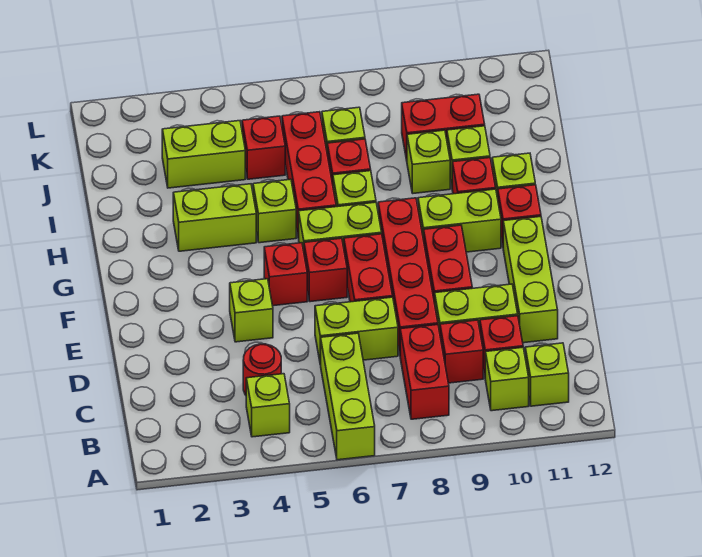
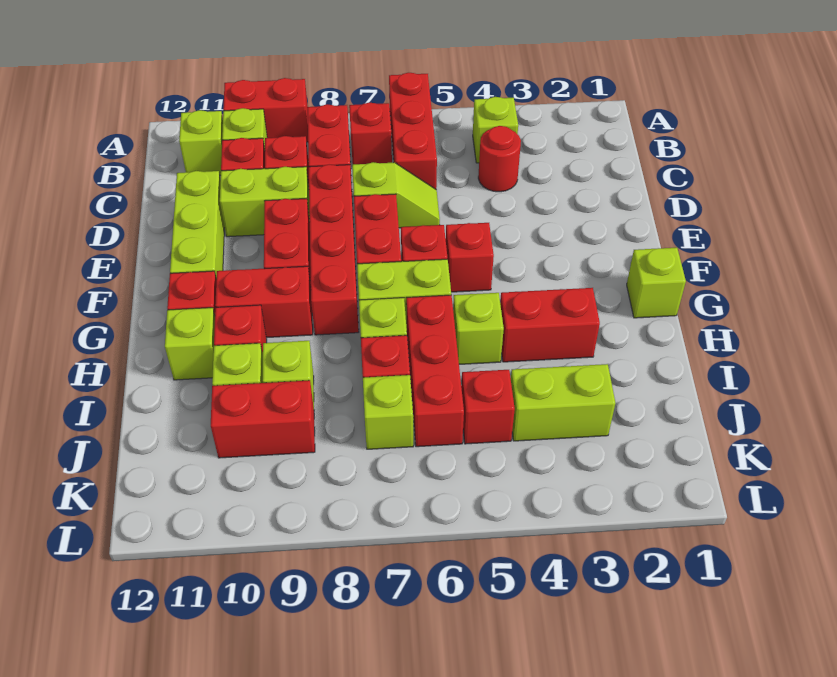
lime 1x3 brick [321,333,375,460] -> red 1x3 brick [389,73,437,189]
none -> red 1x2 brick [223,78,308,142]
none -> red 1x1 brick [349,102,392,164]
lime 1x2 brick [315,297,398,365] -> lime 1x2 slope [352,162,440,228]
lime 1x1 brick [230,279,273,342] -> lime 1x1 brick moved to [627,248,686,318]
lime 1x2 brick [418,189,501,252] -> red 1x2 brick [215,266,313,338]
lime 1x2 brick [173,184,256,251] -> red 1x2 brick [500,288,600,362]

